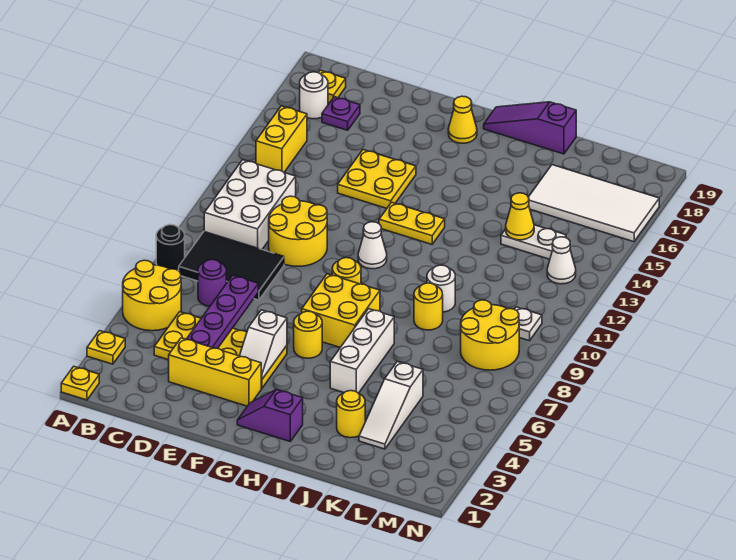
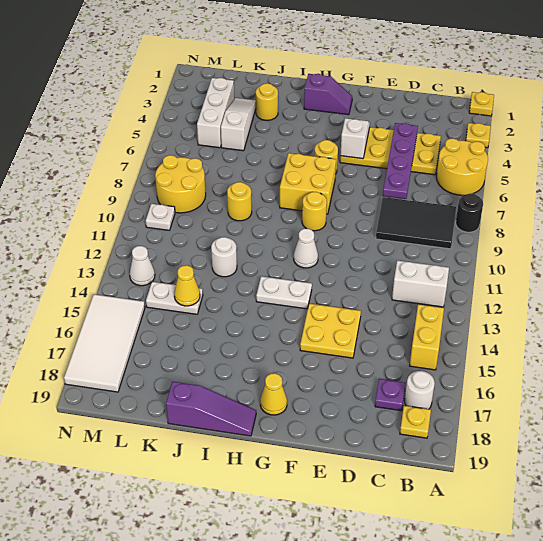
white 2x3 brick [204,160,296,249] -> white 1x2 brick [392,260,449,307]
purple 1x1 round brick [198,260,226,306] -> none
yellow 1x3 brick [169,338,261,406] -> none
yellow 2x2 round brick [269,196,327,266] -> none
yellow 1x2 plate [379,202,445,244] -> white 1x2 plate [256,276,312,309]
white 1x3 brick [330,309,394,393] -> white 1x3 brick moved to [197,78,234,148]
white 1x1 round brick [427,265,455,312] -> white 1x1 round brick moved to [211,237,237,277]
white 2x4 tile [528,165,659,242] -> white 2x4 tile turned to [64,294,145,392]

